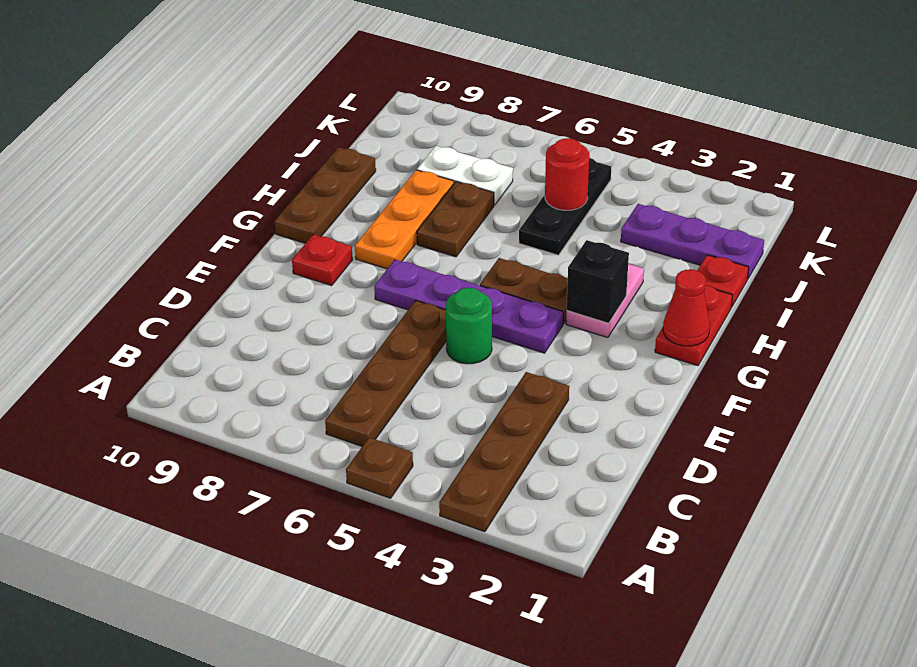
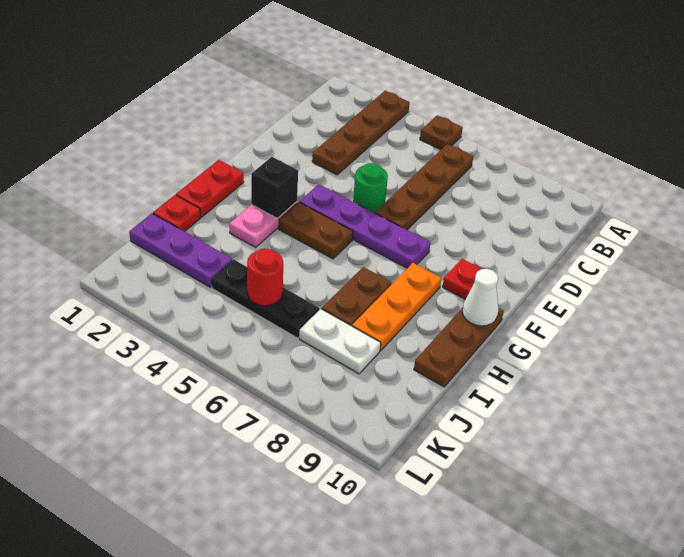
red 1x1 cone [663,269,710,346] -> none
none -> white 1x1 cone [462,269,498,326]
black 1x3 plate [519,158,611,255] -> black 1x3 plate turned to [212,259,319,338]

